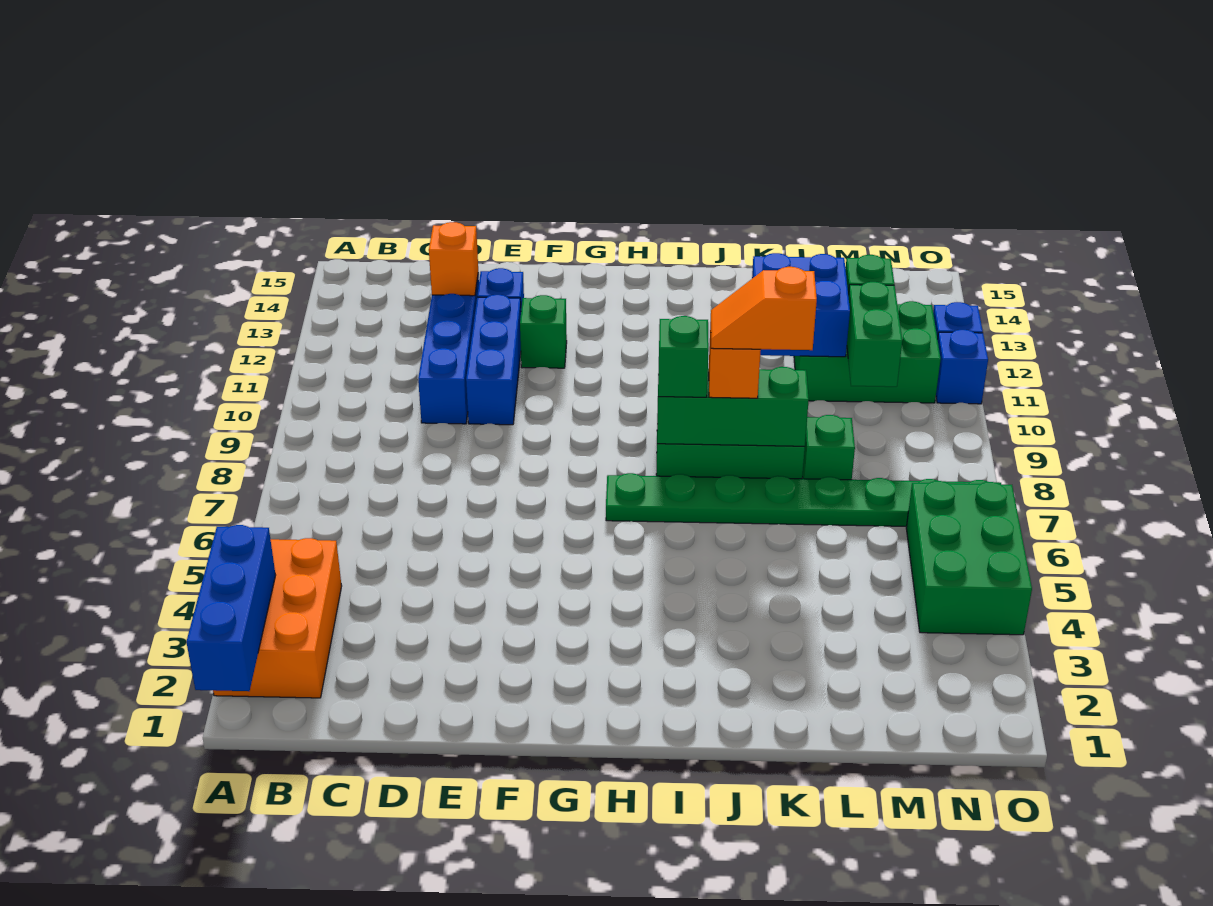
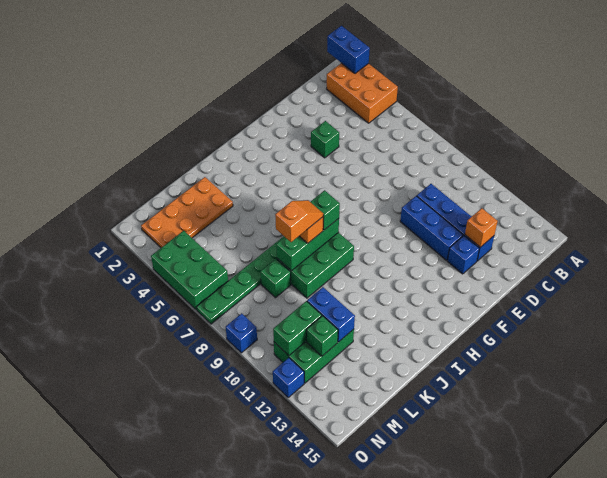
blue 1x3 brick [186,525,276,691] -> blue 1x2 brick [327,26,370,73]
green 1x1 brick [520,295,567,368] -> green 1x1 brick moved to [311,121,339,158]
none -> orange 2x4 plate [141,177,233,248]
blue 2x2 brick [752,253,850,357] -> blue 1x2 brick [307,287,355,342]
green 1x2 brick [847,282,902,387] -> green 1x2 brick turned to [273,301,322,356]
blue 1x1 brick [936,330,988,404] -> blue 1x1 brick moved to [226,313,257,353]

